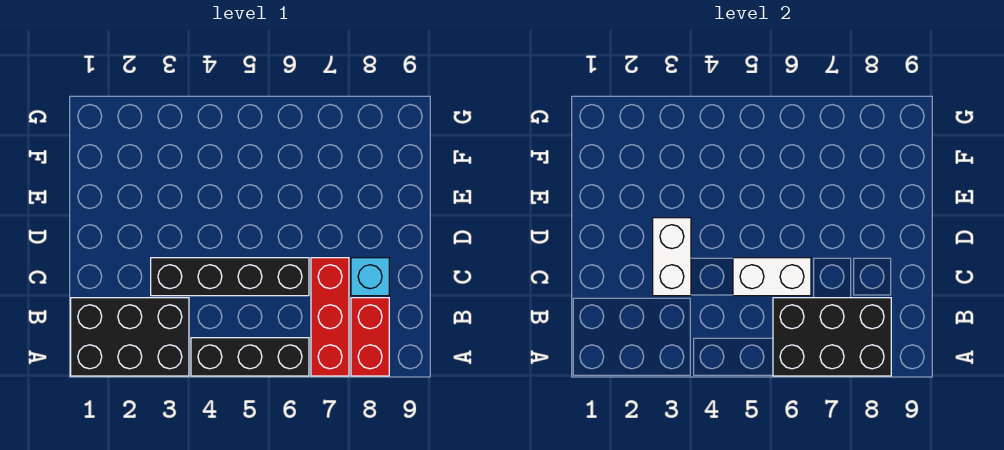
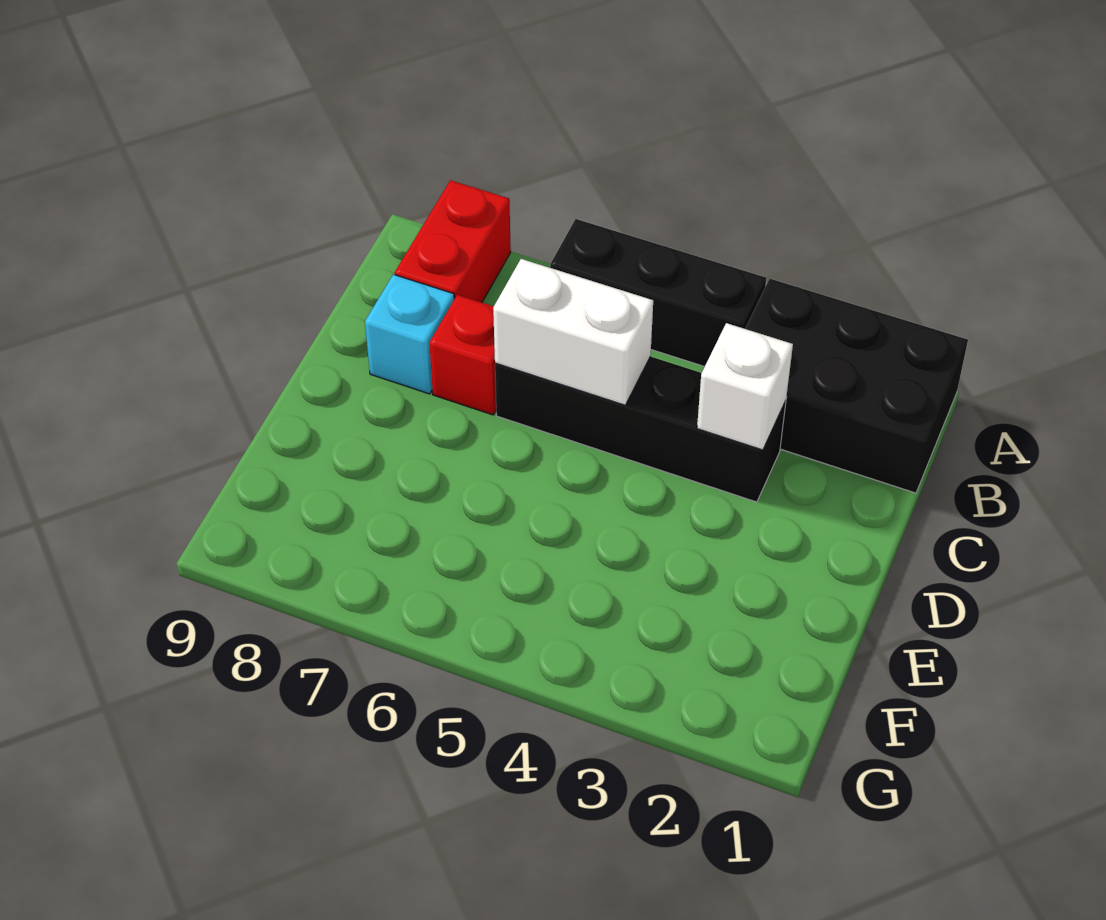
black 2x3 brick [773,298,891,376] -> none
red 1x3 brick [311,258,349,376] -> red 1x1 brick [429,295,496,415]
white 1x2 brick [653,218,691,296] -> white 1x1 brick [697,323,793,450]

